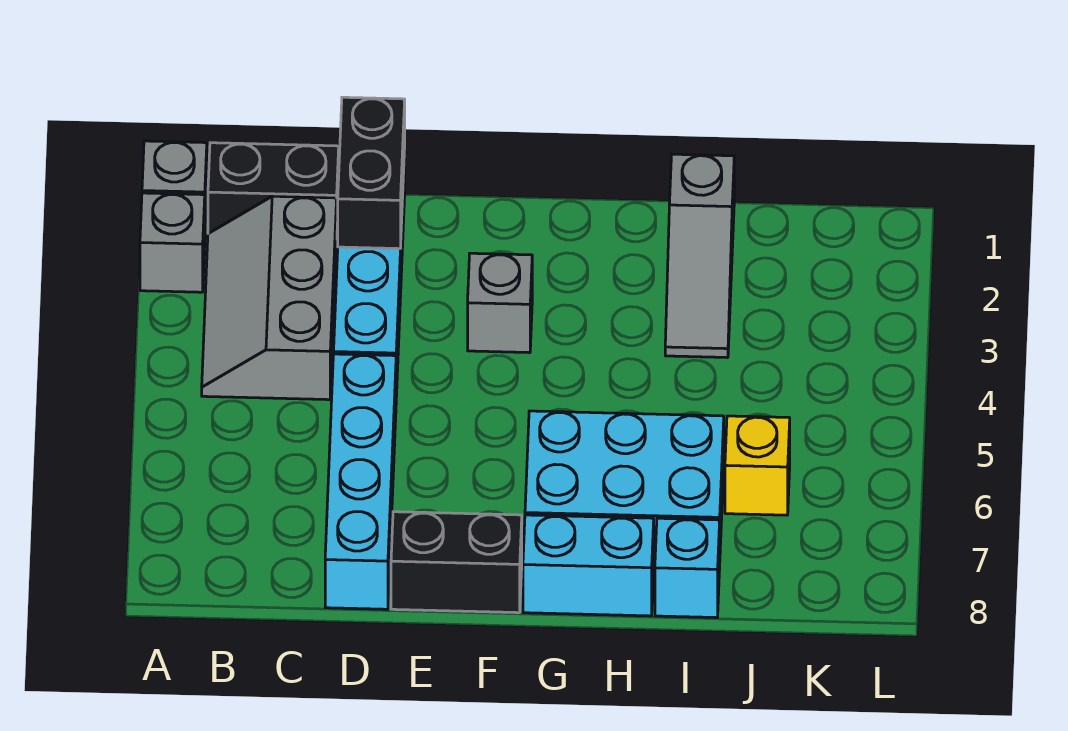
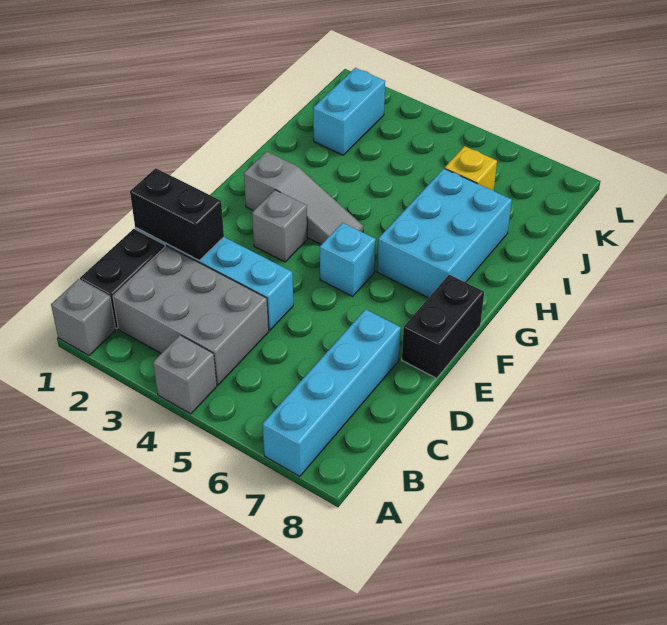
grey 1x1 brick [140,193,205,292] -> grey 1x1 brick moved to [153,335,217,414]
grey 2x3 slope [202,196,337,400] -> grey 2x3 brick [113,246,269,385]
cyan 1x4 brick [325,354,396,609] -> cyan 1x4 brick turned to [263,309,401,476]
cyan 1x2 brick [523,515,654,616] -> cyan 1x2 brick moved to [313,68,385,155]
grey 1x3 slope [665,154,734,358] -> grey 1x3 slope moved to [244,152,363,244]
cyan 1x1 brick [655,518,720,618] -> cyan 1x1 brick moved to [320,223,376,296]

